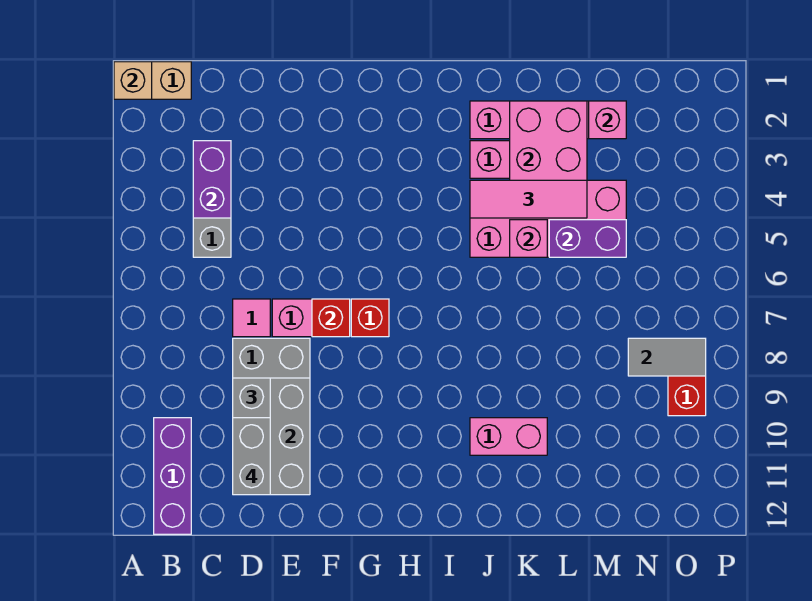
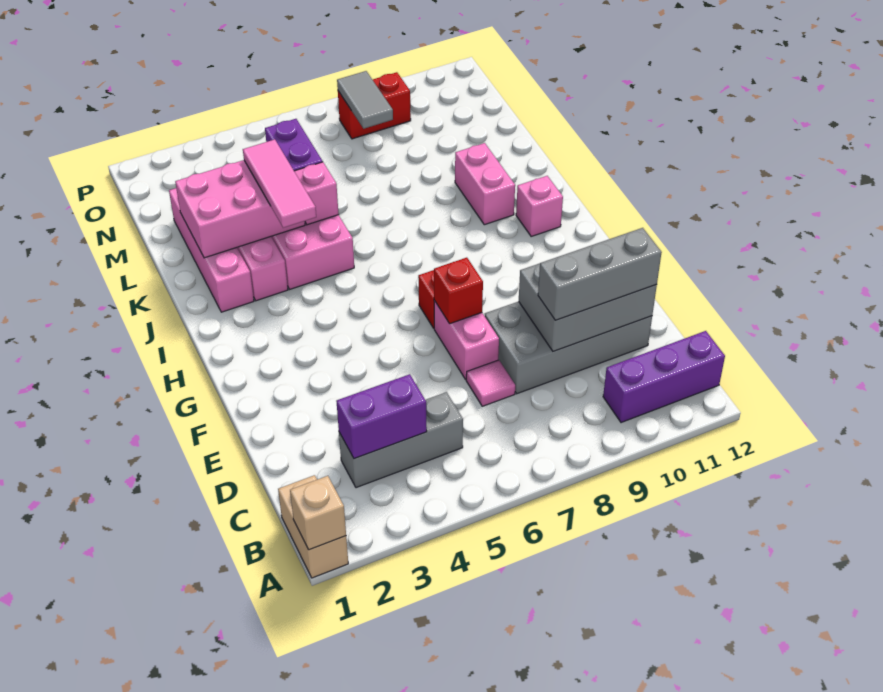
grey 1x2 brick [233,418,270,495] -> none
pink 1x1 brick [589,101,626,139] -> pink 1x1 brick moved to [516,176,563,236]

